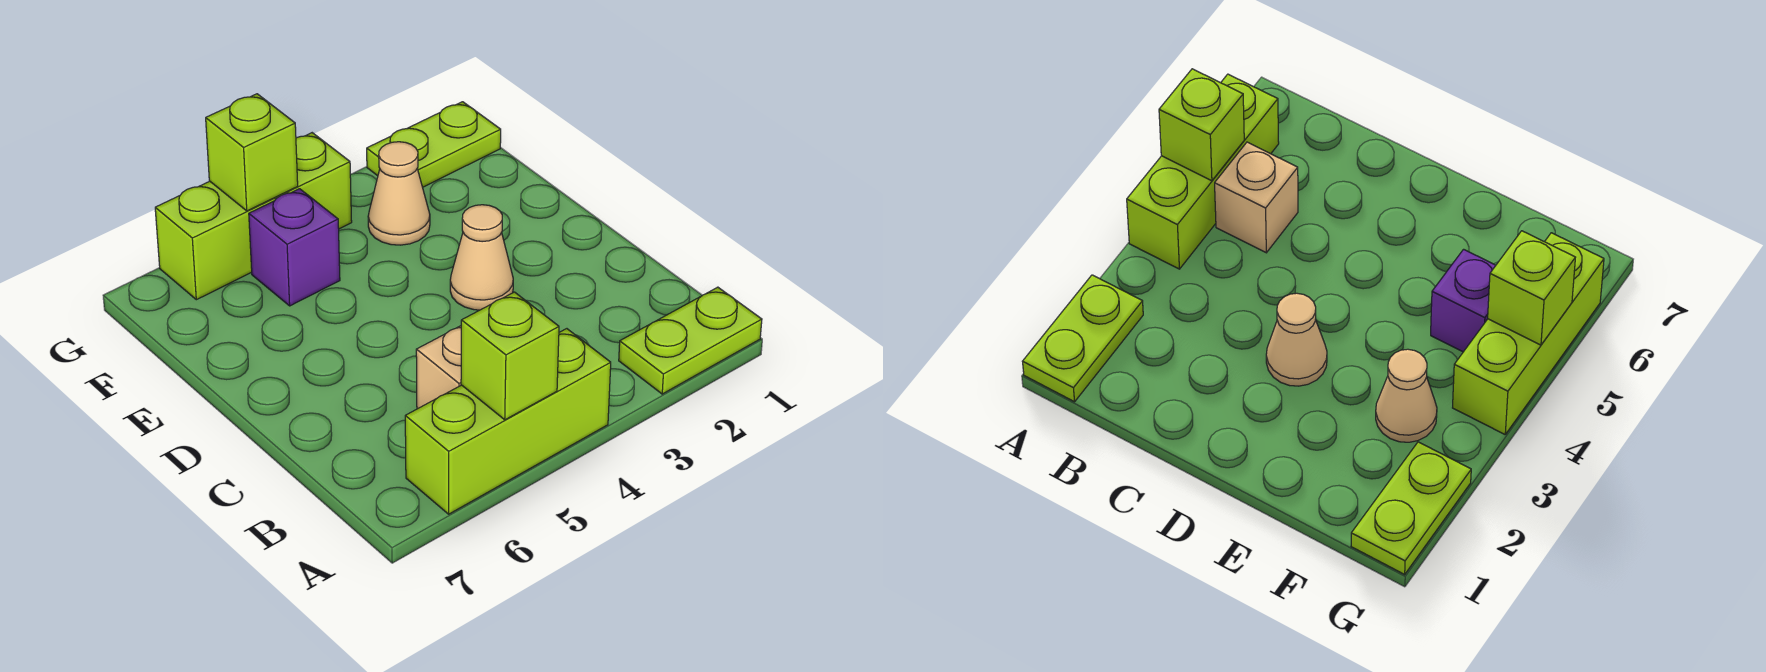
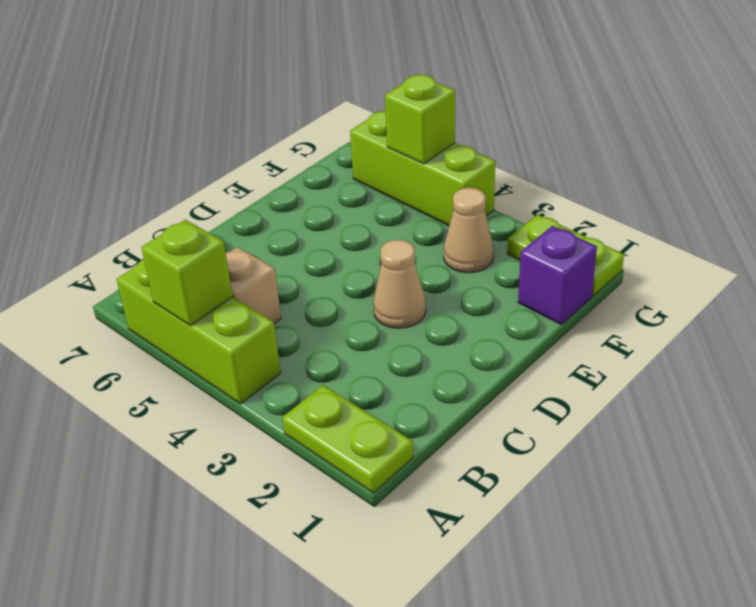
purple 1x1 brick [249,189,340,306] -> purple 1x1 brick moved to [518,226,597,324]

